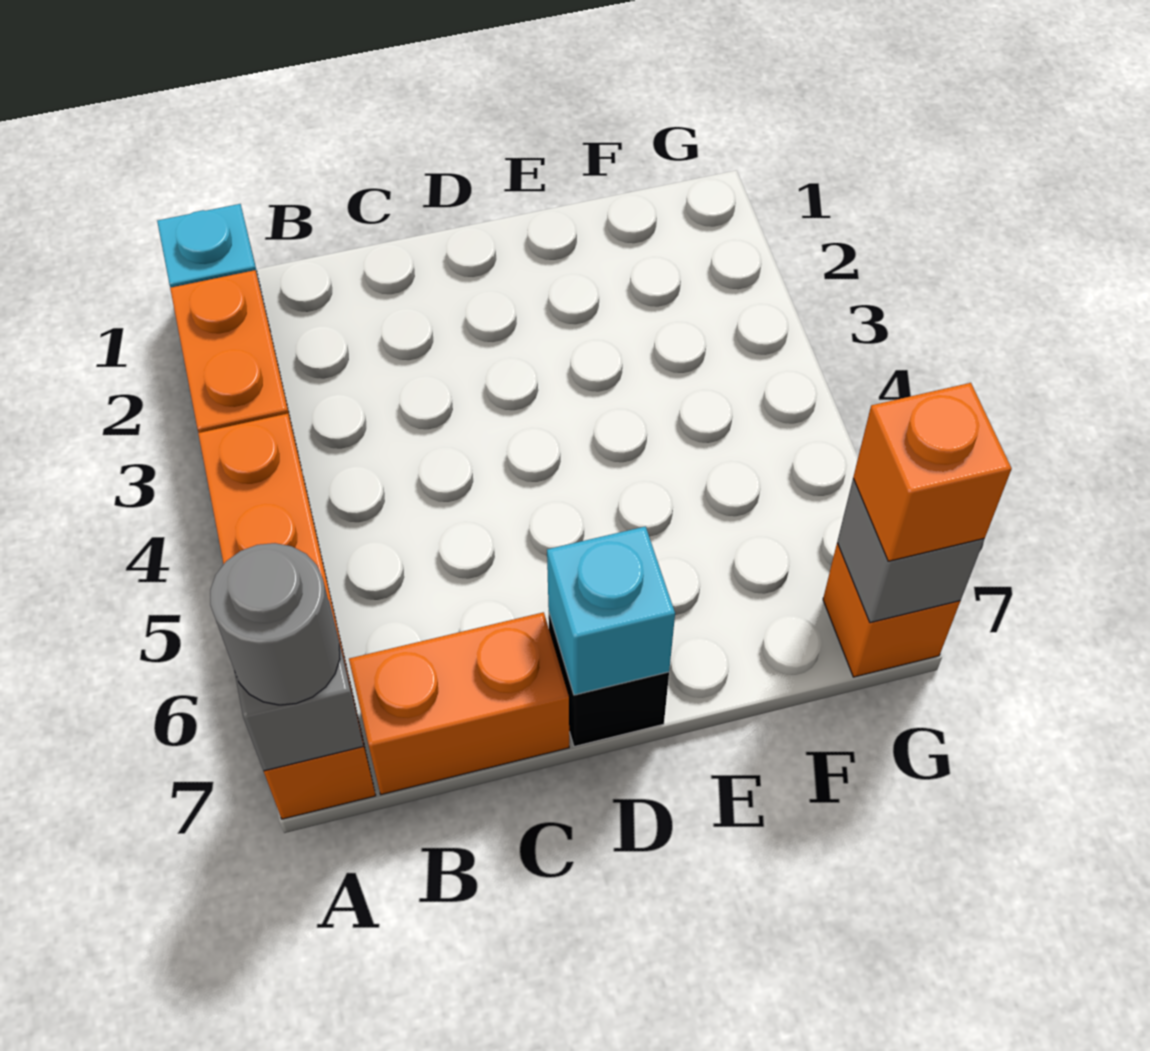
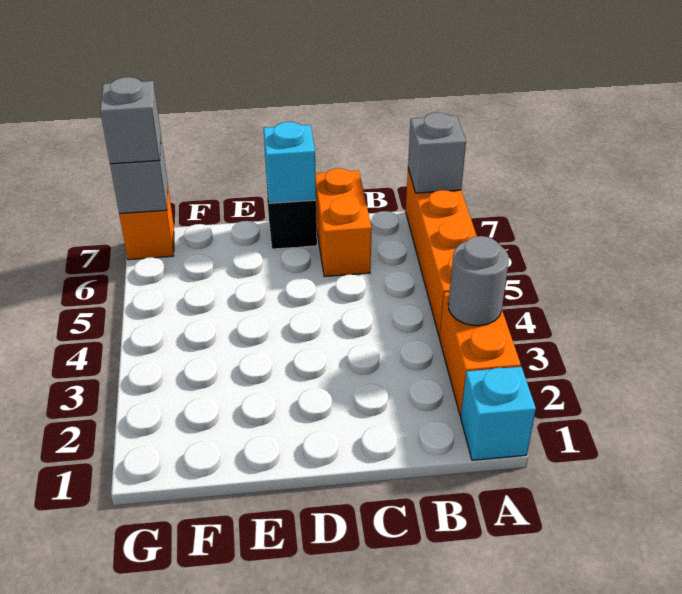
grey 1x1 round brick [210,543,340,705] -> grey 1x1 round brick moved to [448,236,509,326]
orange 1x2 brick [349,612,569,795] -> orange 1x2 brick turned to [316,168,372,277]
orange 1x1 brick [853,383,1012,561] -> grey 1x1 brick [100,77,161,164]

